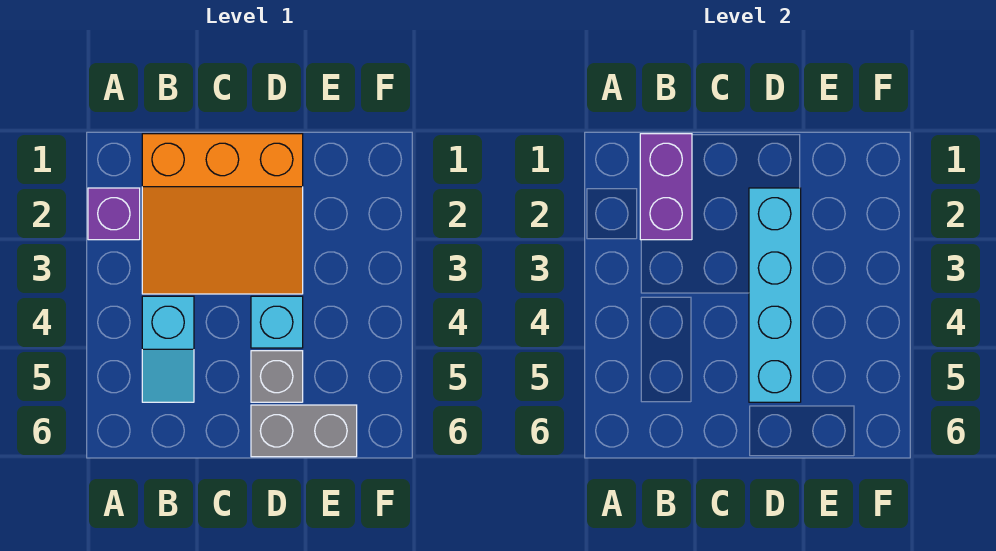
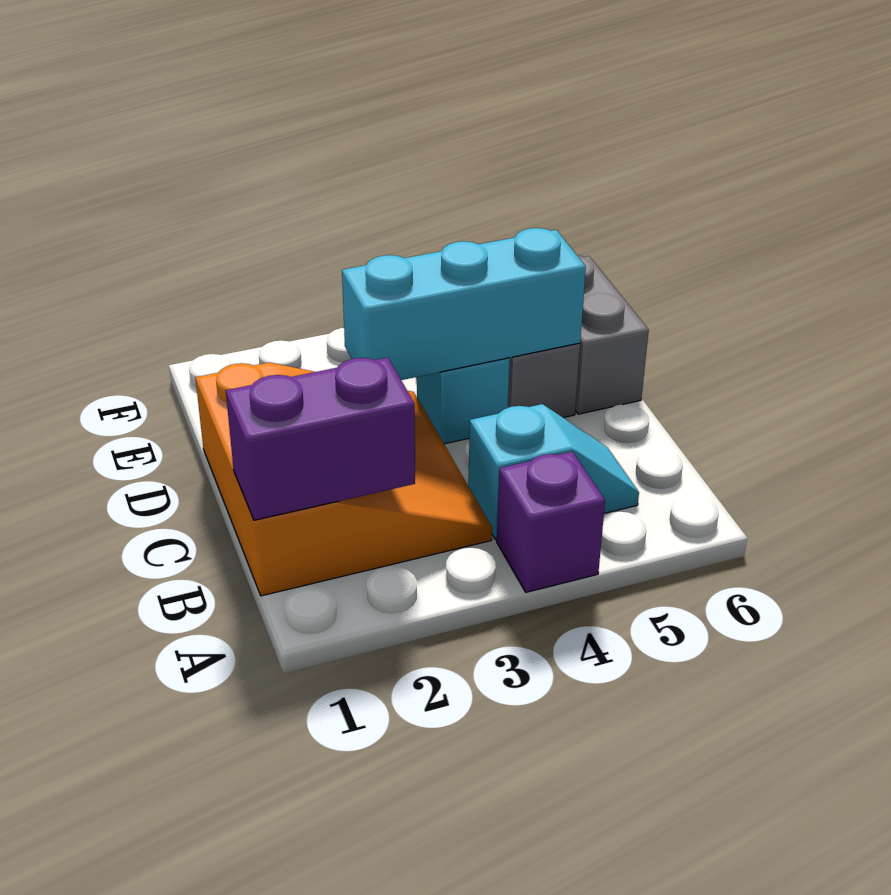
purple 1x1 brick [88,188,140,240] -> purple 1x1 brick moved to [497,452,605,592]
cyan 1x4 brick [749,188,801,402] -> cyan 1x3 brick [342,228,586,380]

